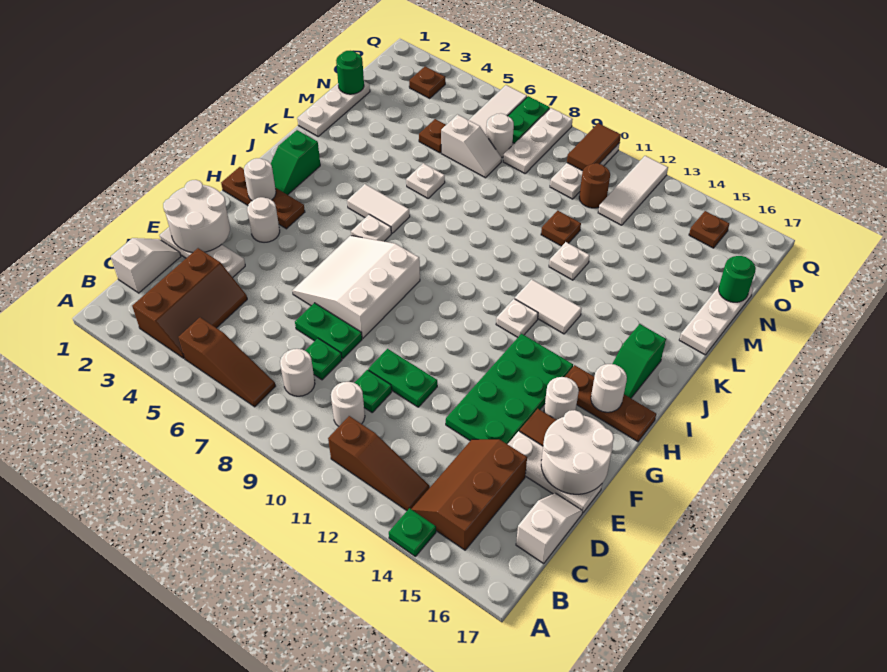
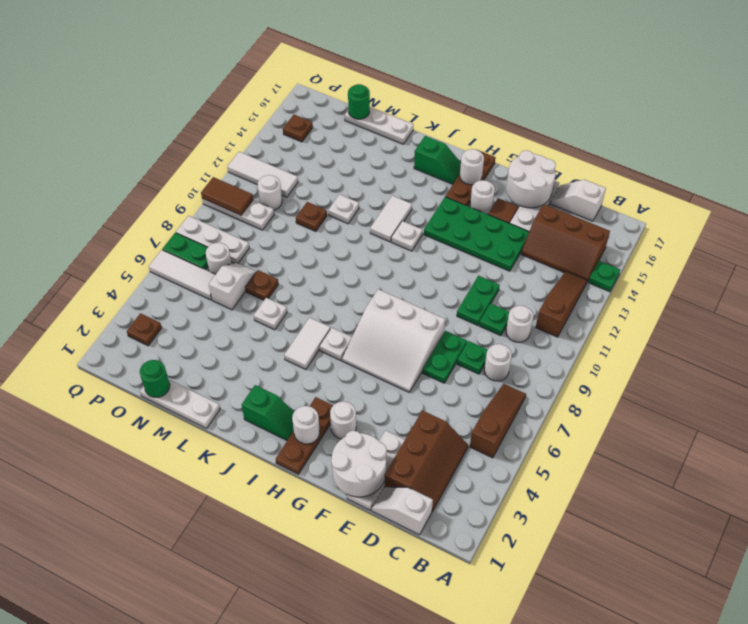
brown 2x3 slope [132,248,247,358] -> brown 2x3 slope turned to [384,410,468,511]
brown 1x1 plate [419,119,446,153] -> brown 1x1 plate moved to [245,270,278,300]
brown 1x1 round brick [579,163,610,208] -> white 1x1 round brick [258,175,282,210]

